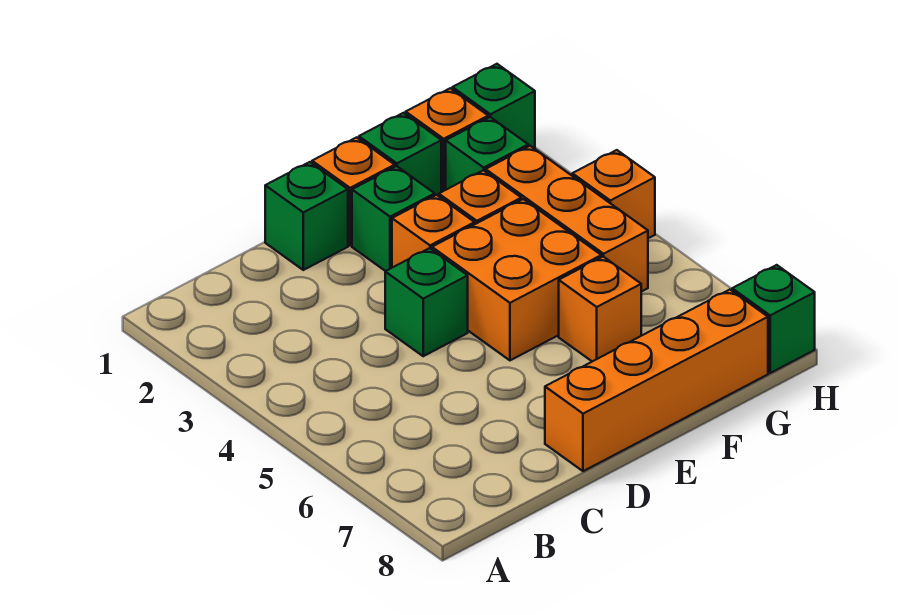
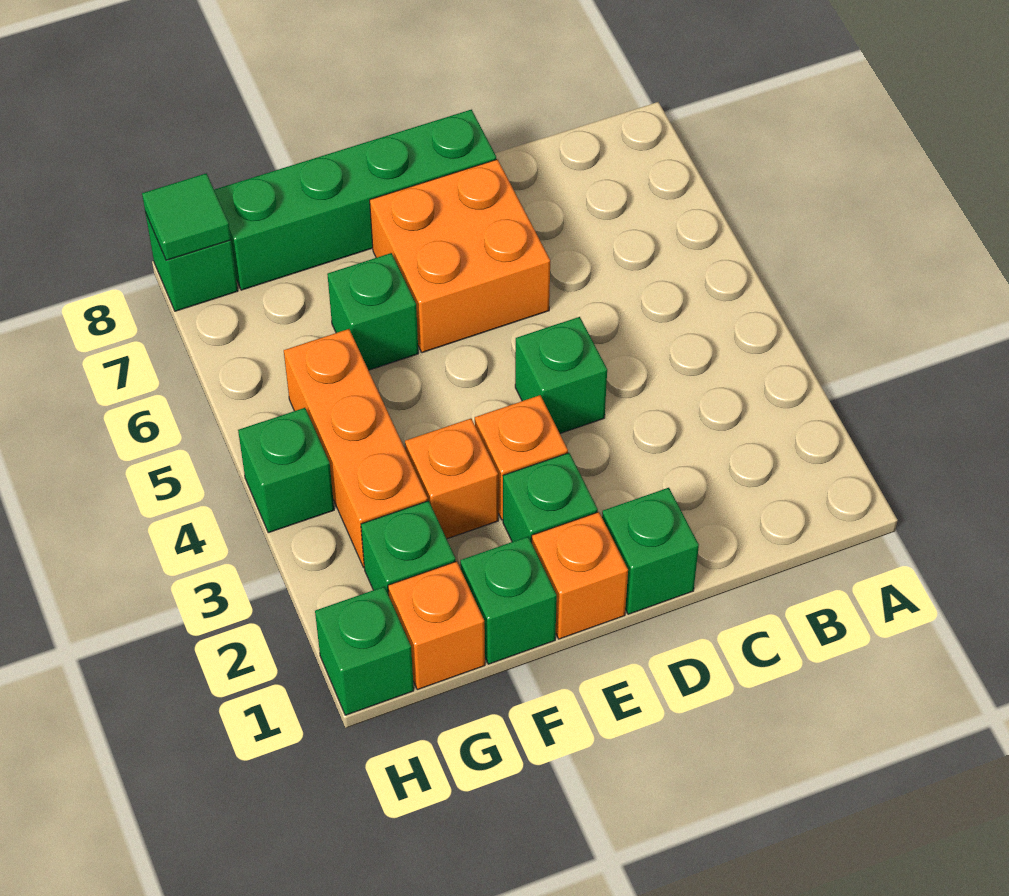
orange 1x4 brick [545,290,768,471] -> green 1x4 brick [214,110,496,290]
orange 2x2 brick [432,199,601,360] -> orange 2x2 brick moved to [370,159,550,353]
orange 1x1 brick [559,257,641,361] -> green 1x1 brick [327,253,418,370]
orange 1x1 brick [572,150,655,238] -> green 1x1 brick [238,408,334,533]
none -> green 1x1 tile [142,173,231,260]

